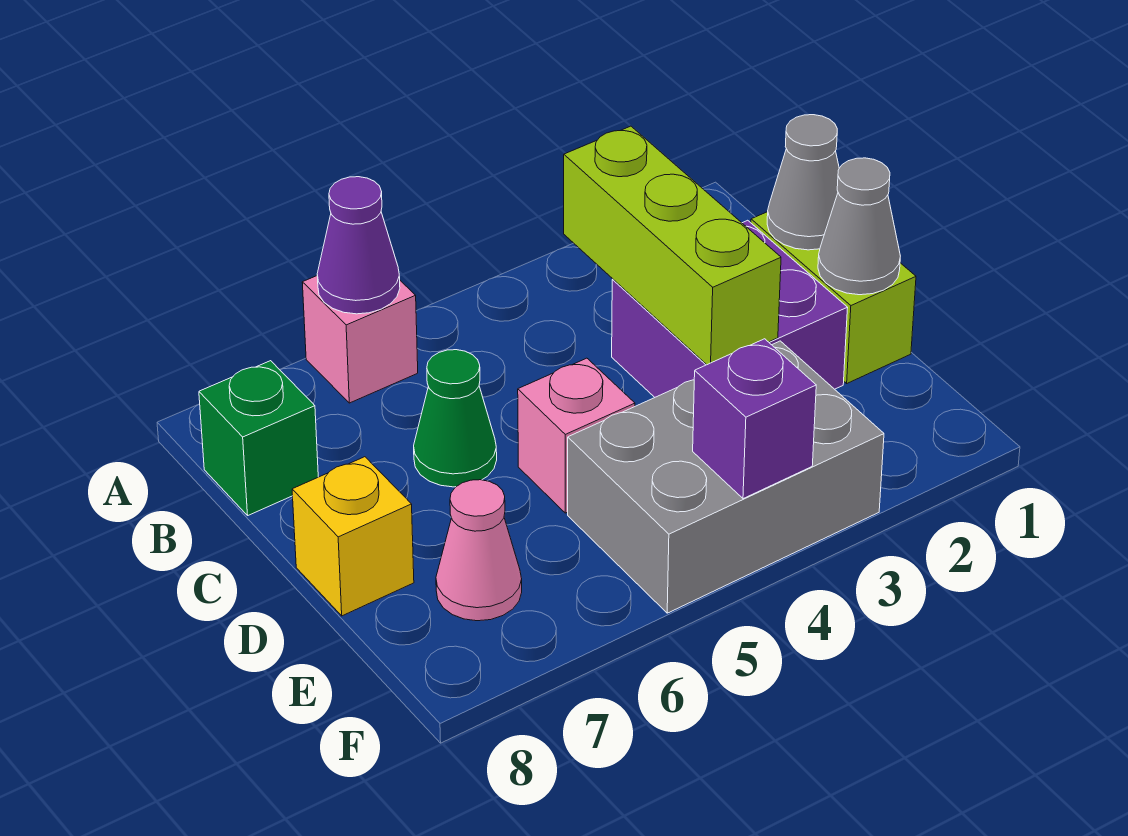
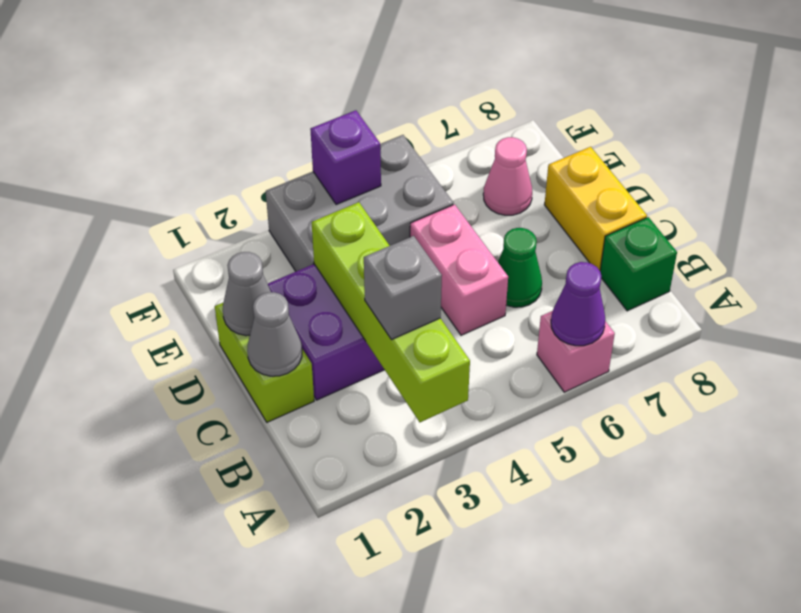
lime 1x3 brick [564,126,781,365] -> lime 1x4 brick [312,202,470,422]
none -> grey 1x1 brick [364,236,442,340]
pink 1x1 brick [518,358,635,513] -> pink 1x2 brick [410,204,508,335]
yellow 1x1 brick [292,457,414,616] -> yellow 1x2 brick [544,147,647,270]

